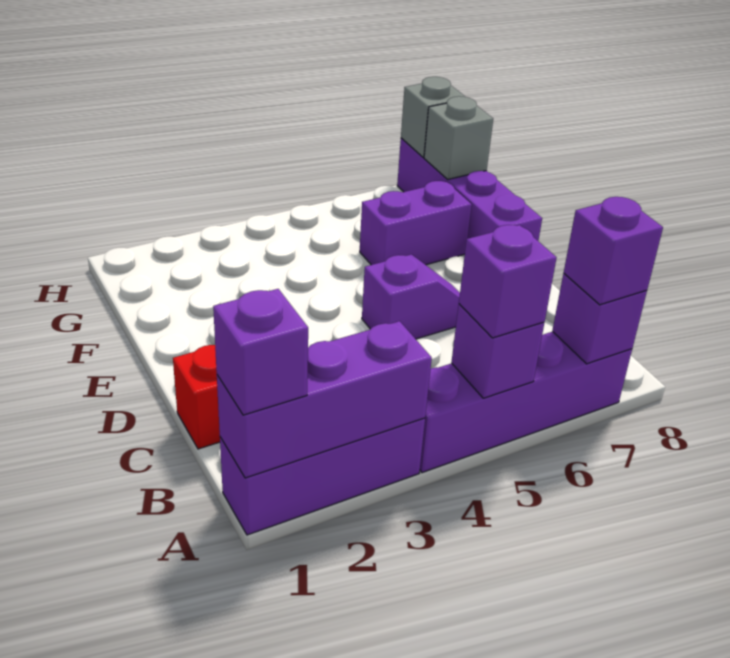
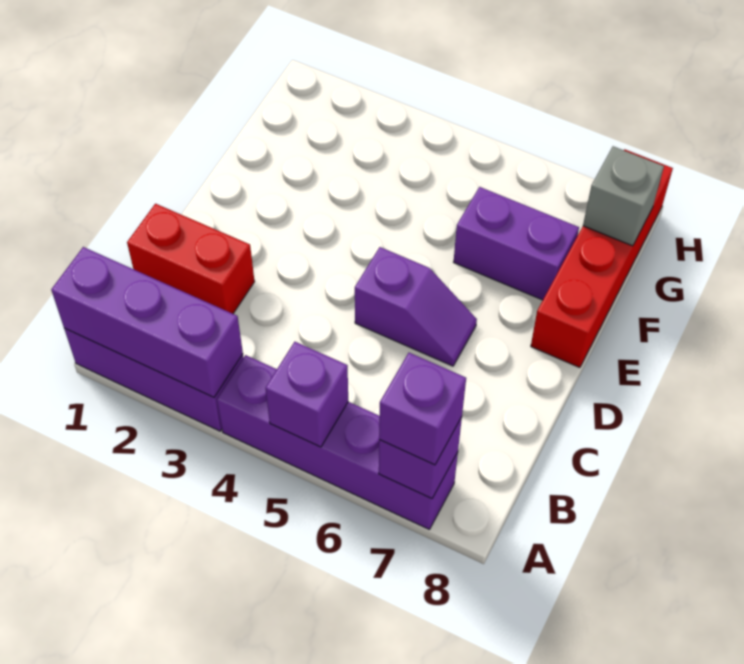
purple 1x1 brick [213,289,308,415] -> none
purple 1x1 brick [459,225,557,338] -> none
purple 1x4 brick [397,138,542,241] -> red 1x4 brick [531,149,673,368]
grey 1x1 brick [401,77,465,157] -> none

